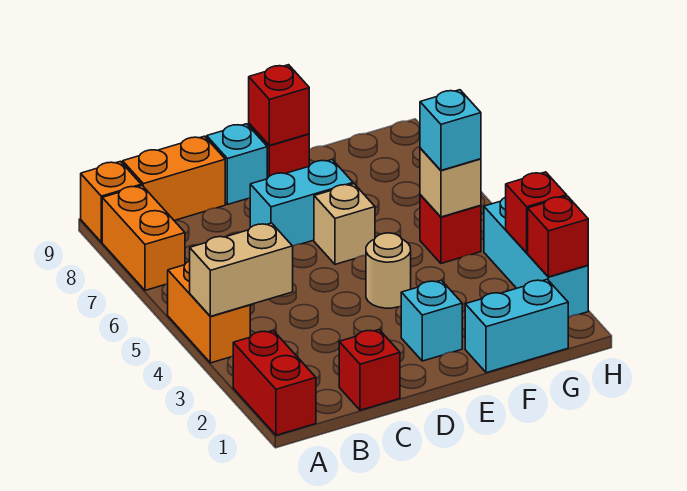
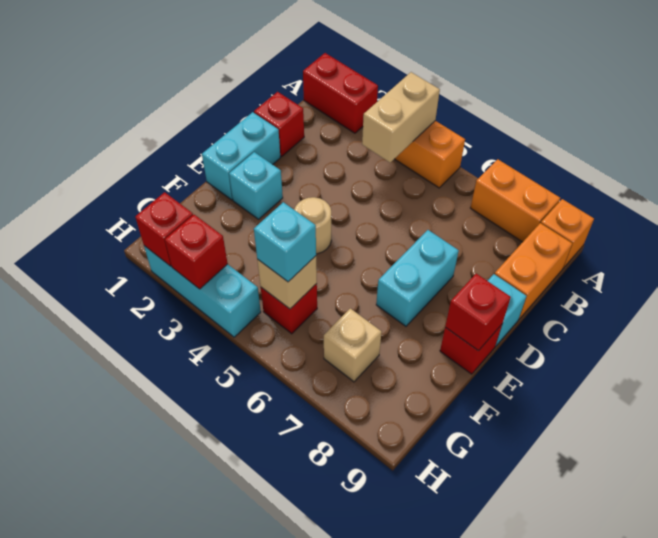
tan 1x1 brick [314,184,375,264] -> tan 1x1 brick moved to [324,308,382,382]
cyan 1x2 brick [465,279,568,373] -> cyan 1x2 brick moved to [202,112,280,200]

